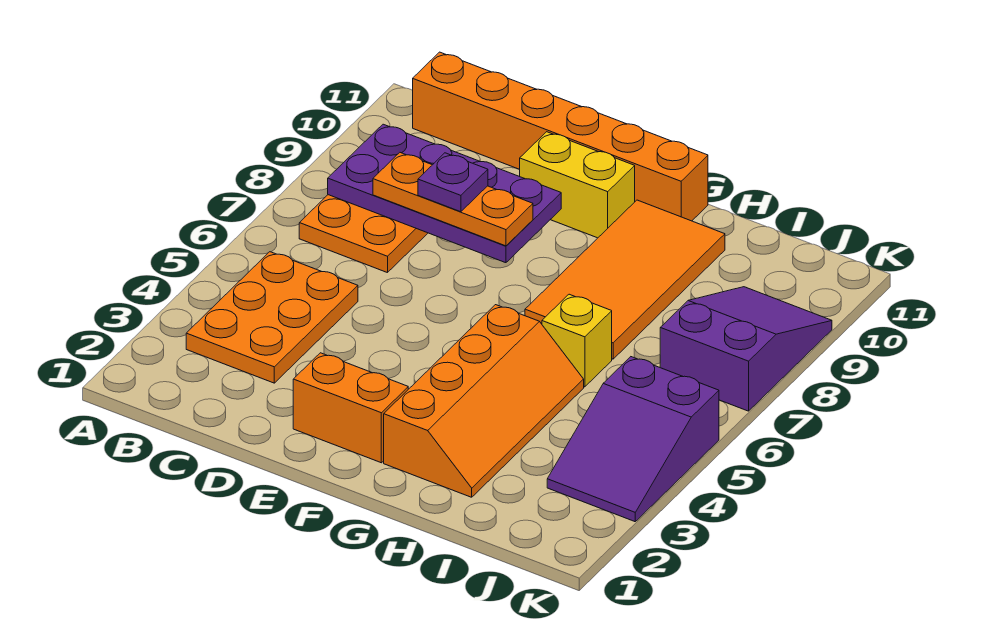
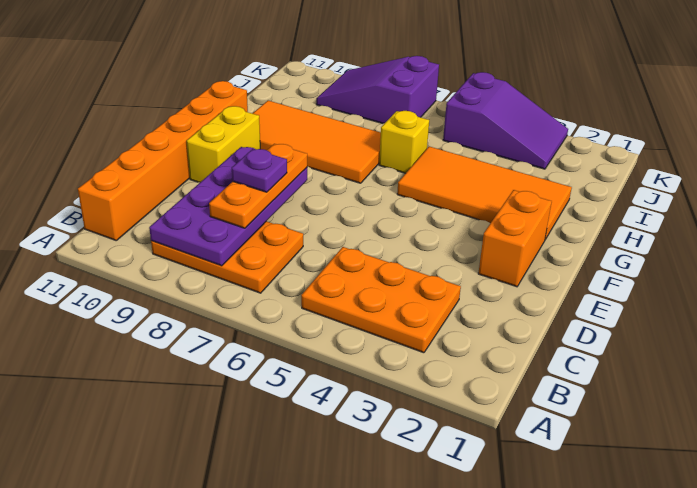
orange 2x4 slope [384,305,584,497] -> orange 2x4 tile [397,146,572,239]

